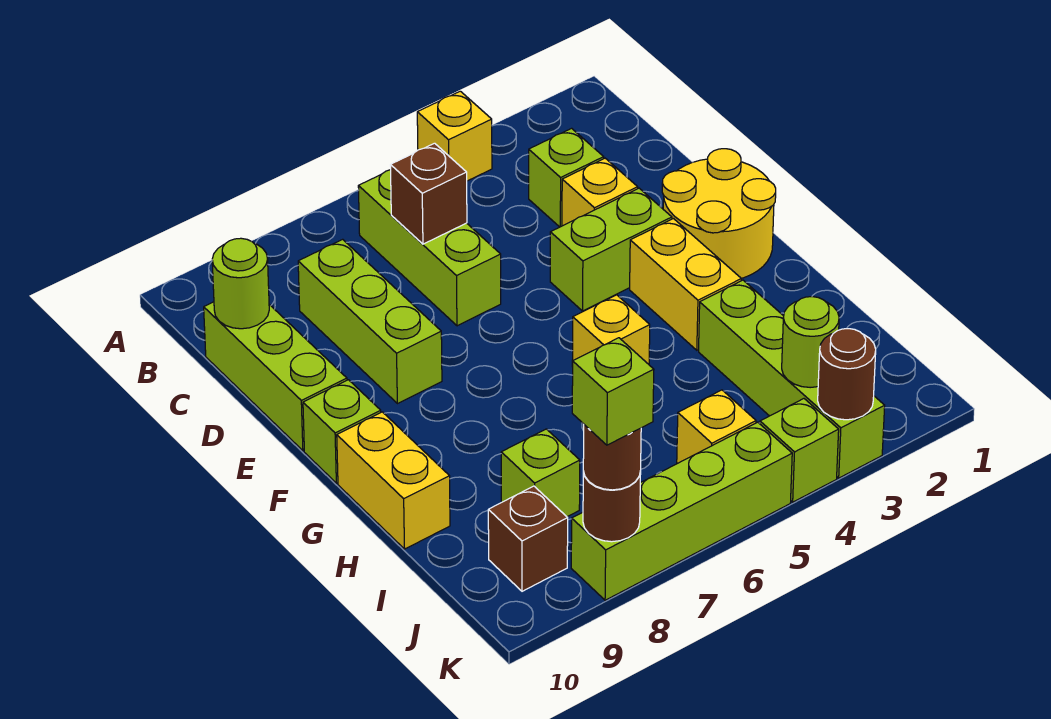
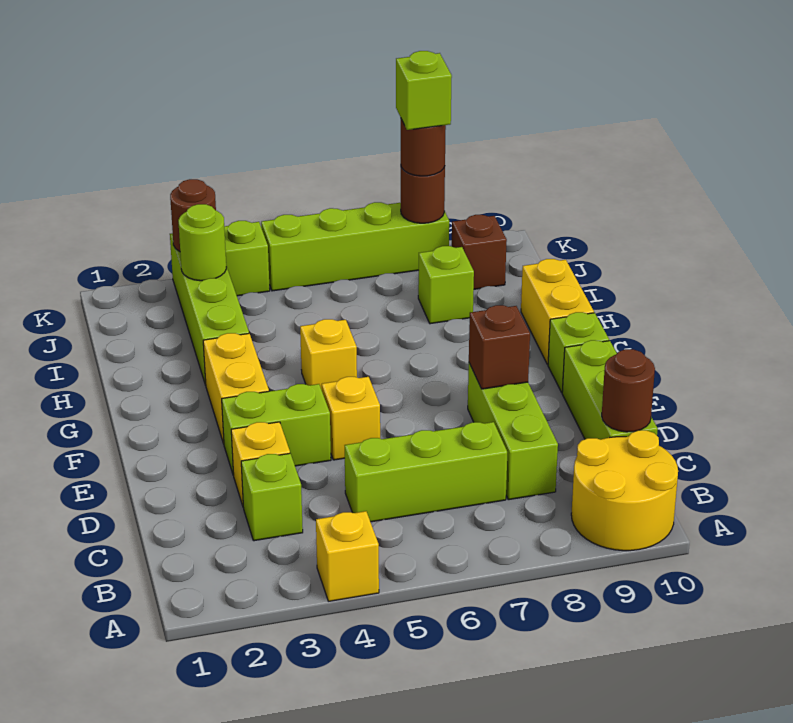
lime 1x3 brick [358,170,501,326] -> lime 1x3 brick turned to [345,422,507,522]
brown 1x1 brick [390,143,467,244] -> brown 1x1 brick moved to [469,305,530,389]
lime 1x1 round brick [212,238,269,329] -> brown 1x1 round brick [602,349,655,432]
yellow 2x2 round brick [662,149,776,278] -> yellow 2x2 round brick moved to [571,430,678,551]
yellow 1x1 brick [677,390,756,463] -> yellow 1x1 brick moved to [322,377,380,460]

